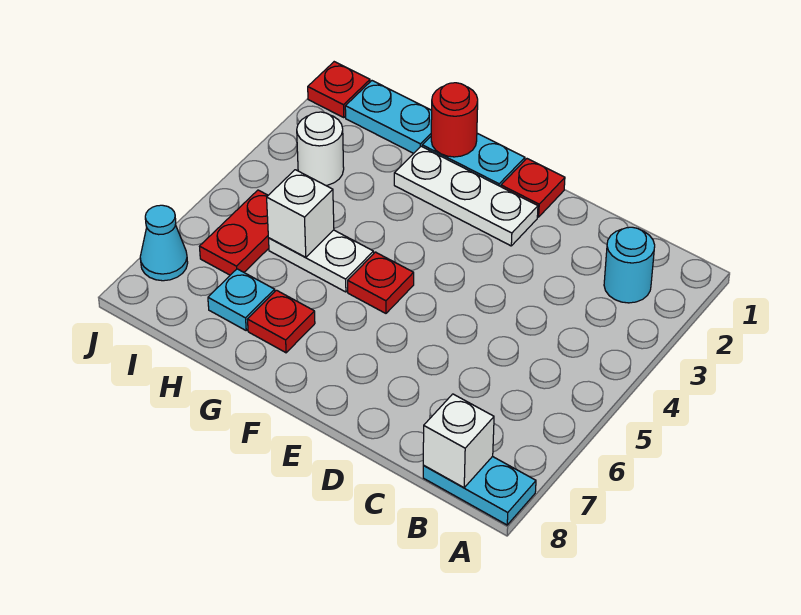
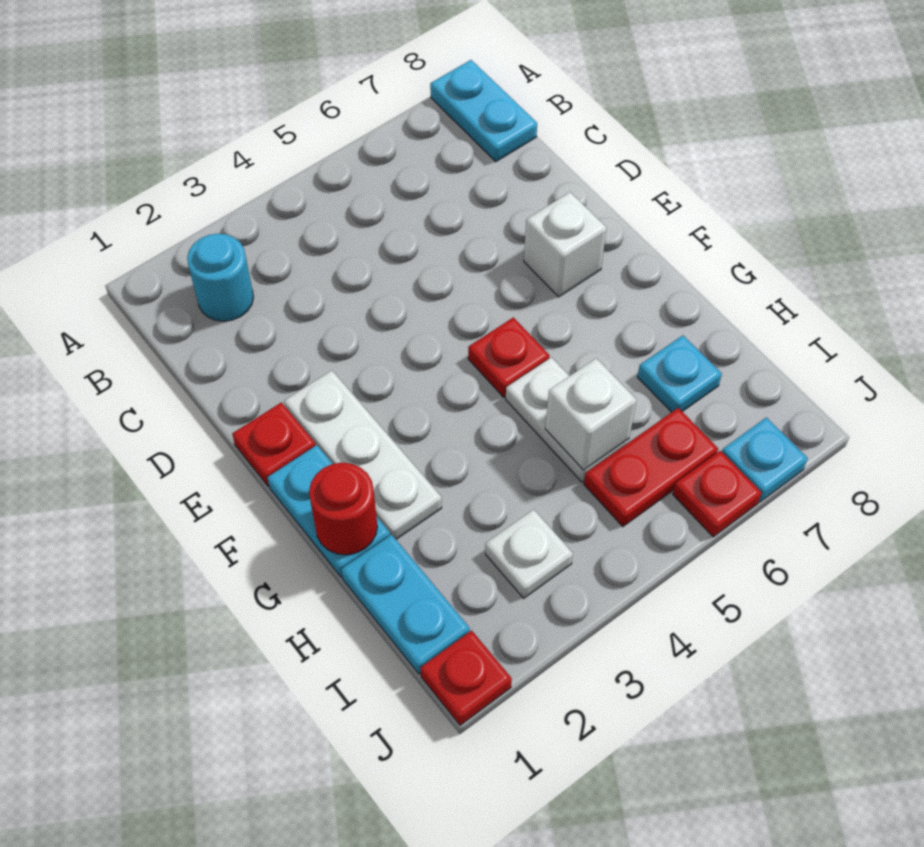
white 1x1 brick [423,394,494,488] -> white 1x1 brick moved to [524,192,606,297]
red 1x1 plate [247,290,315,353] -> red 1x1 plate moved to [673,451,762,537]
white 1x1 round brick [297,112,344,185] -> white 1x1 plate [485,509,573,598]
cyan 1x1 cone [140,205,188,281] -> cyan 1x1 plate [722,417,808,502]

